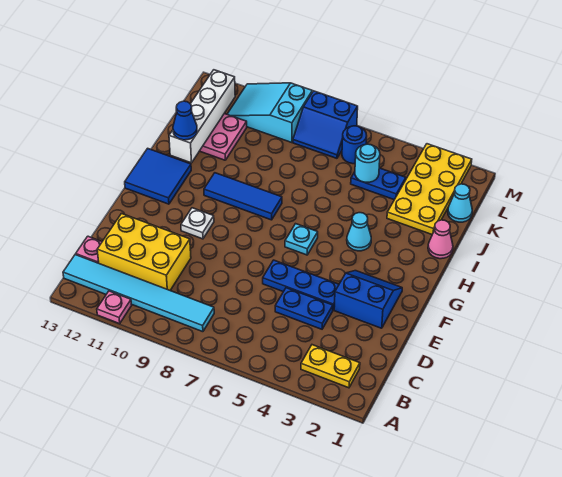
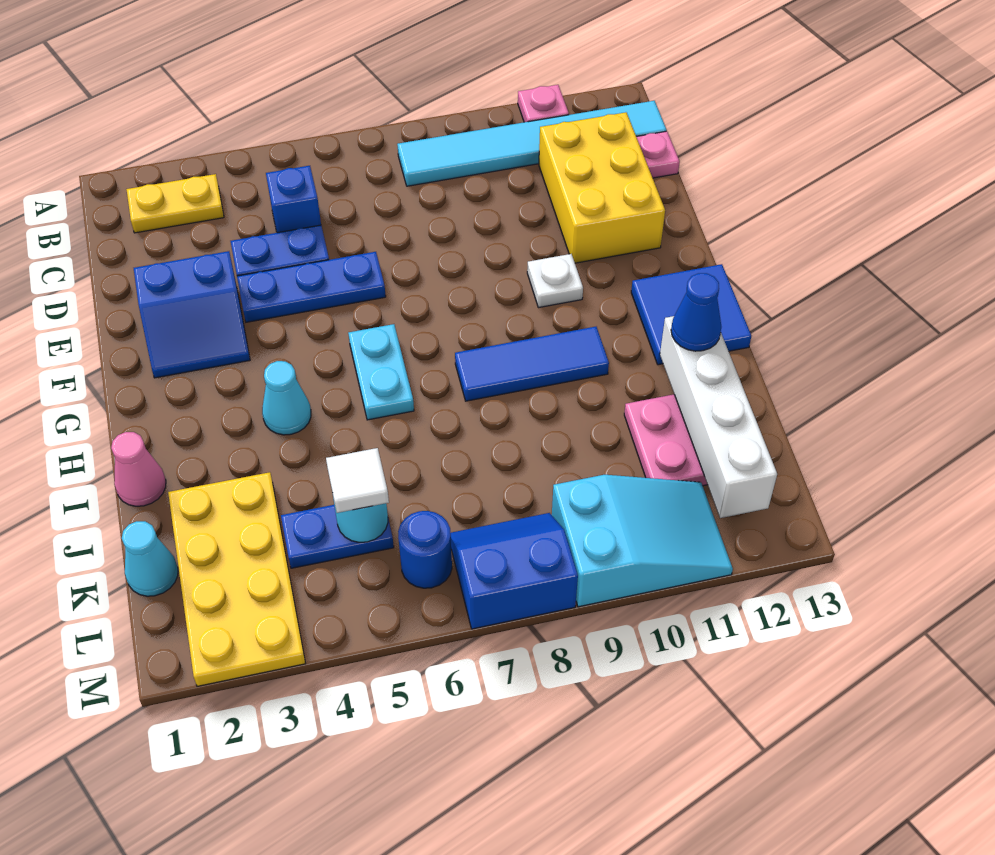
none -> blue 1x1 brick [266,166,321,233]
yellow 2x3 brick [97,214,191,290] -> yellow 2x3 brick turned to [539,112,665,263]
cyan 1x1 plate [285,224,318,255] -> cyan 1x2 plate [348,324,414,420]
none -> white 1x1 tile [326,448,389,513]

